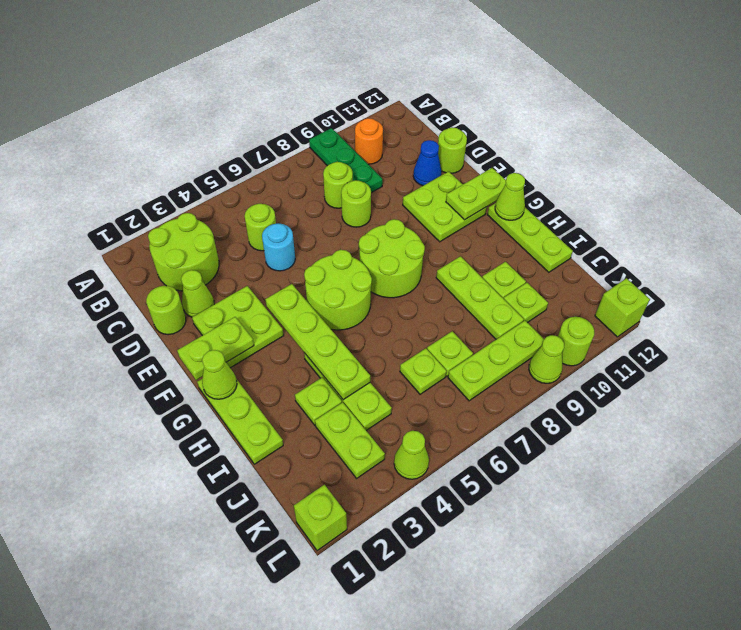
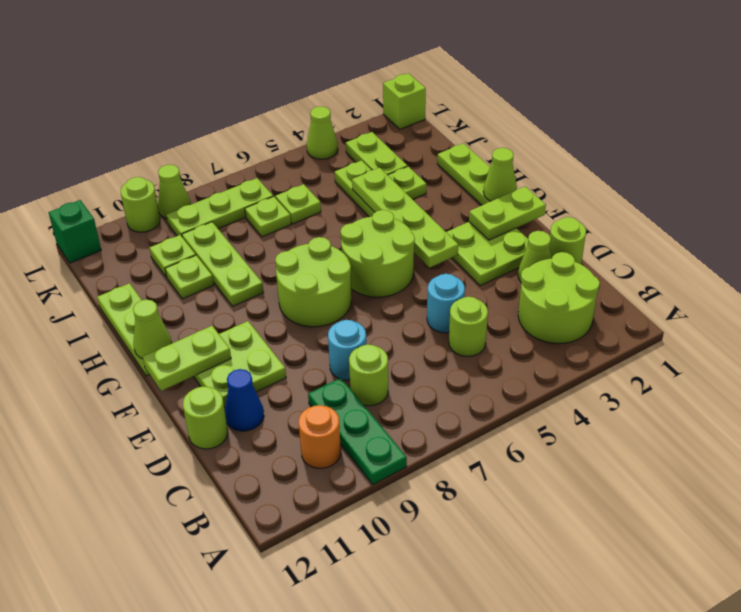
lime 1x1 round brick [341,180,371,227] -> cyan 1x1 round brick [328,320,366,380]
lime 1x1 brick [595,278,650,337] -> green 1x1 brick [48,200,101,263]

